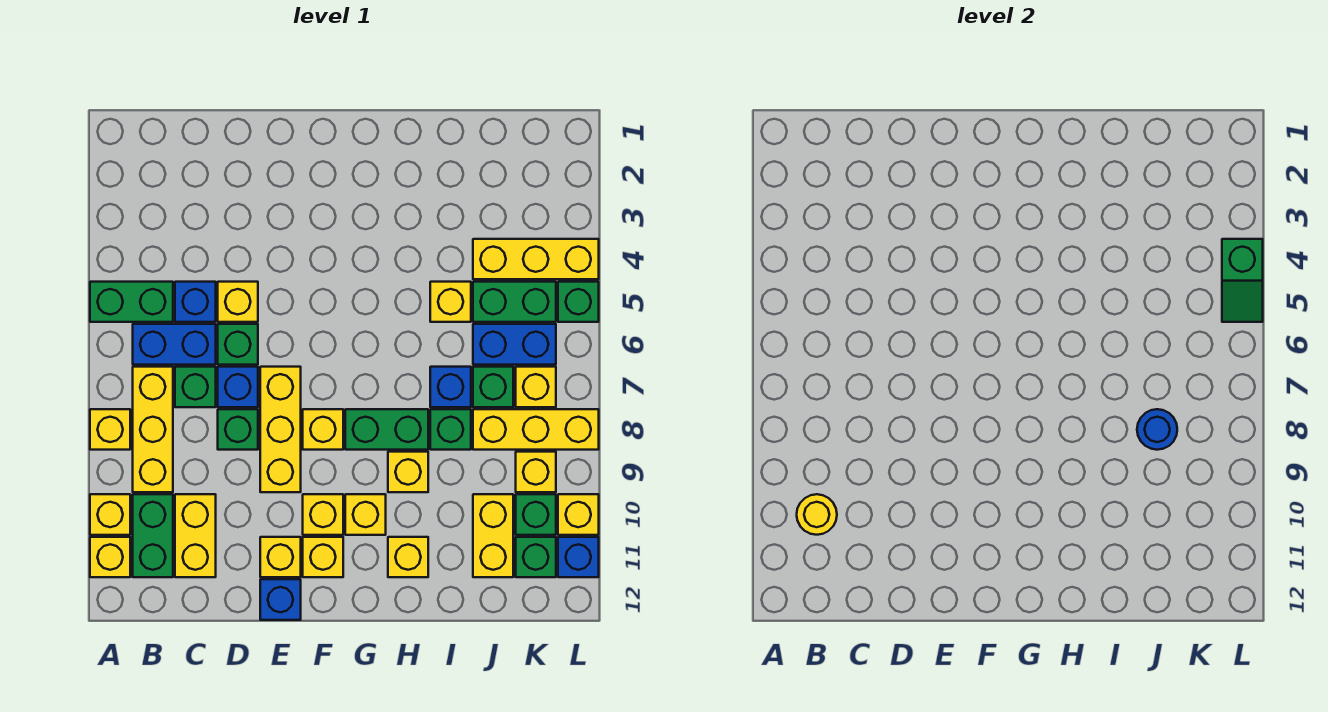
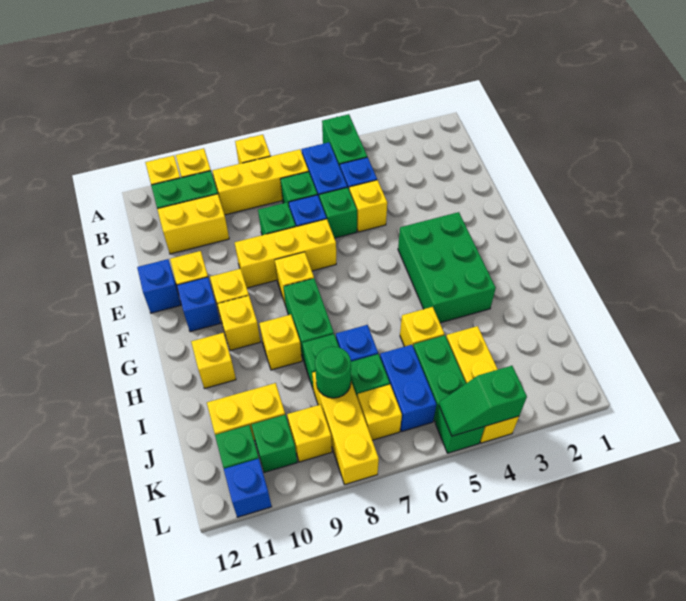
yellow 1x1 round brick [797,494,837,535] -> none
none -> green 2x3 brick [398,212,496,323]
yellow 1x1 brick [303,537,343,577] -> blue 1x1 brick [177,277,220,332]
blue 1x1 round brick [1137,409,1177,450] -> green 1x1 round brick [315,347,351,398]
yellow 1x1 brick [558,494,599,535] -> none

